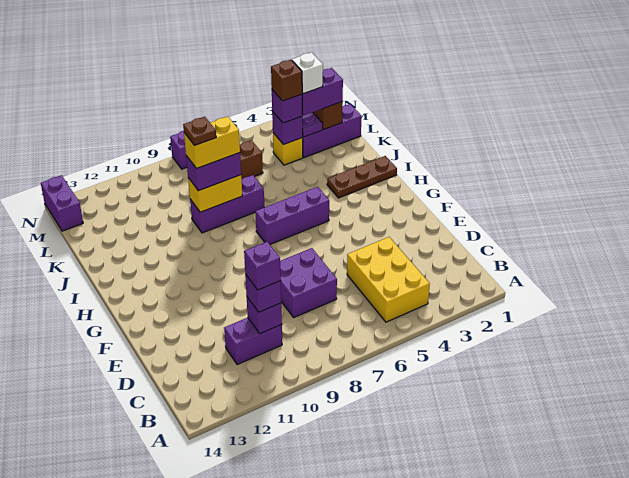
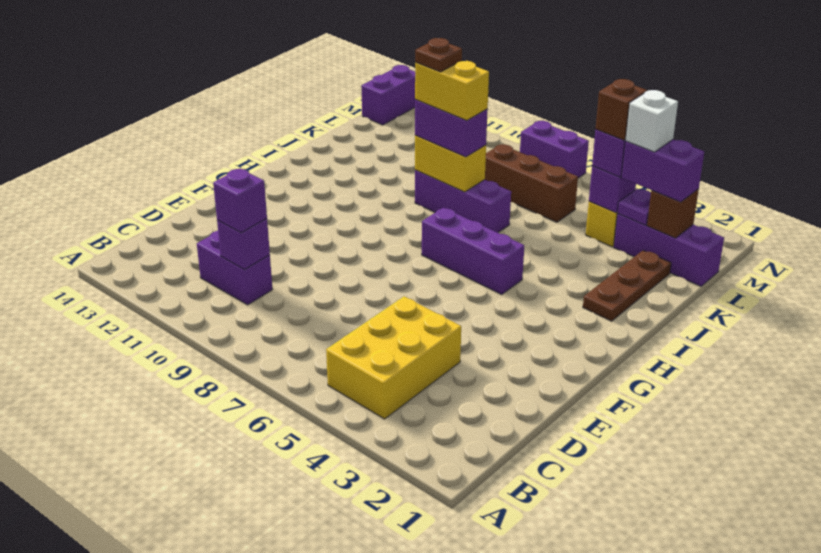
purple 1x1 brick [244,242,281,290] -> none
purple 2x2 brick [280,248,337,317] -> none
brown 1x3 plate [327,156,397,198] -> brown 1x3 plate turned to [583,250,671,321]

